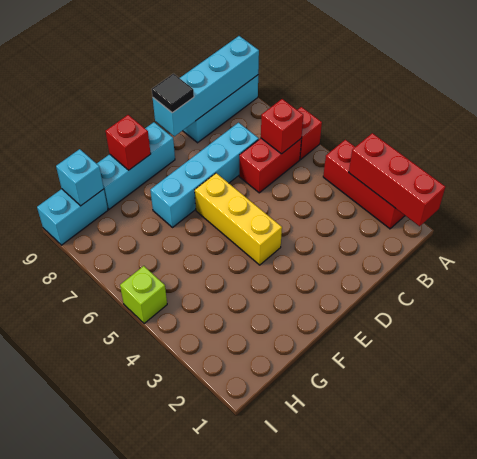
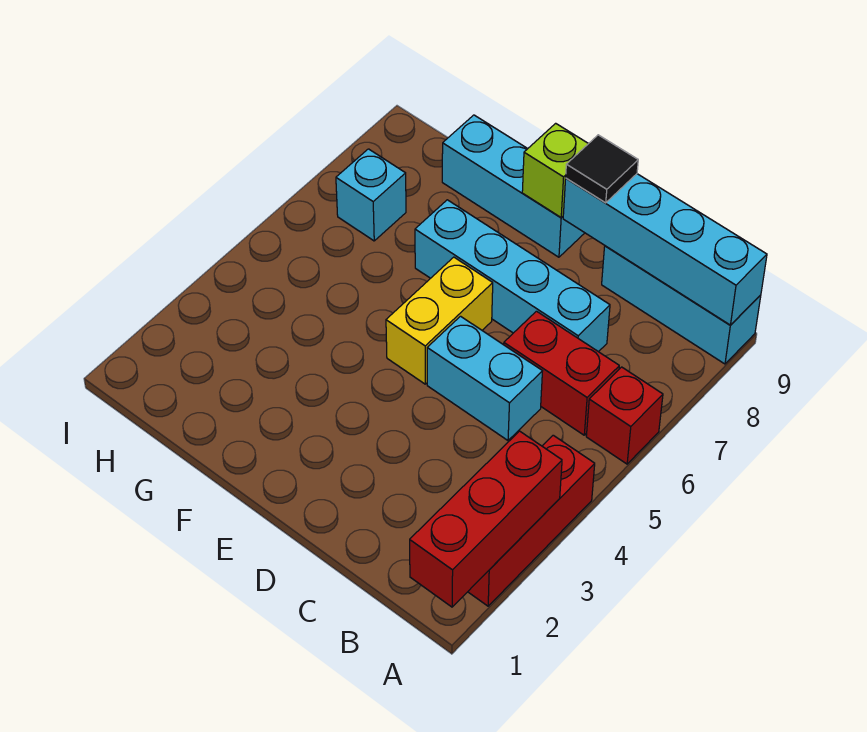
red 1x1 brick [261,99,303,154] -> none
yellow 1x3 brick [195,173,282,265] -> yellow 1x2 brick [386,257,493,384]
red 1x1 brick [106,115,151,170] -> none
cyan 1x2 brick [37,189,108,245] -> cyan 1x2 brick moved to [427,316,542,440]
cyan 1x1 brick [56,149,104,206] -> cyan 1x1 brick moved to [336,149,406,241]
lime 1x1 brick [120,266,167,324] -> lime 1x1 brick moved to [522,123,588,218]

